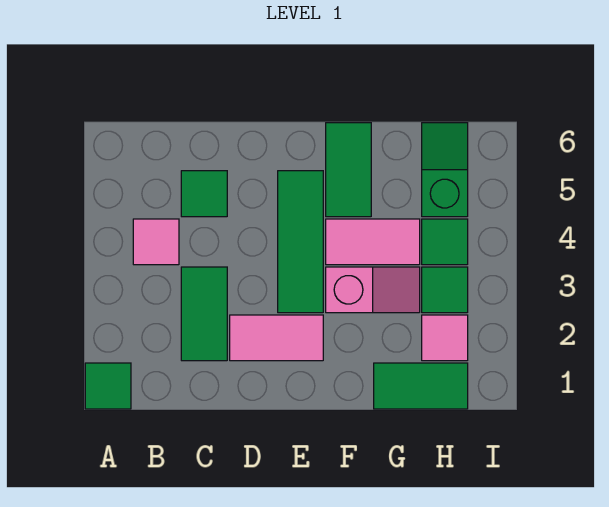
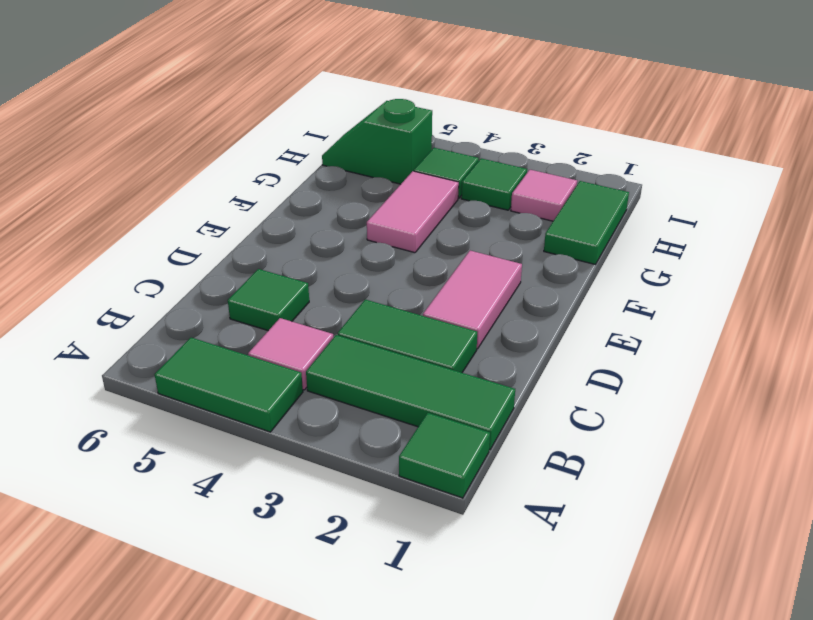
green 1x3 tile [278,171,323,313] -> green 1x3 tile moved to [306,335,515,450]
pink 1x2 slope [326,267,420,313] -> none
green 1x2 tile [326,123,371,217] -> green 1x2 tile moved to [155,338,303,432]

